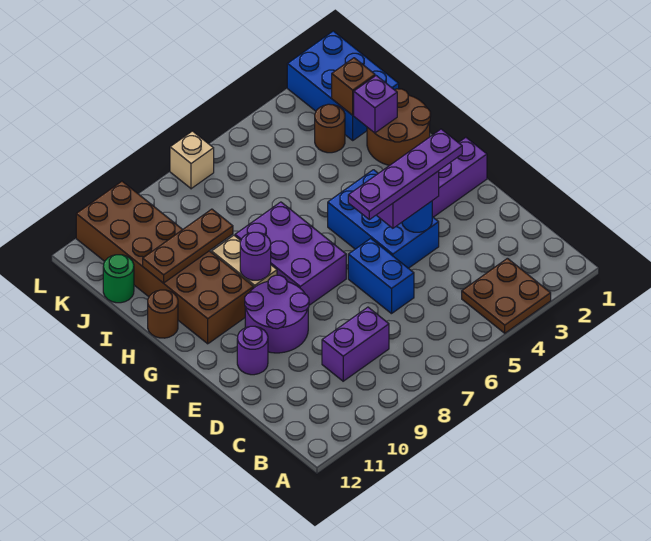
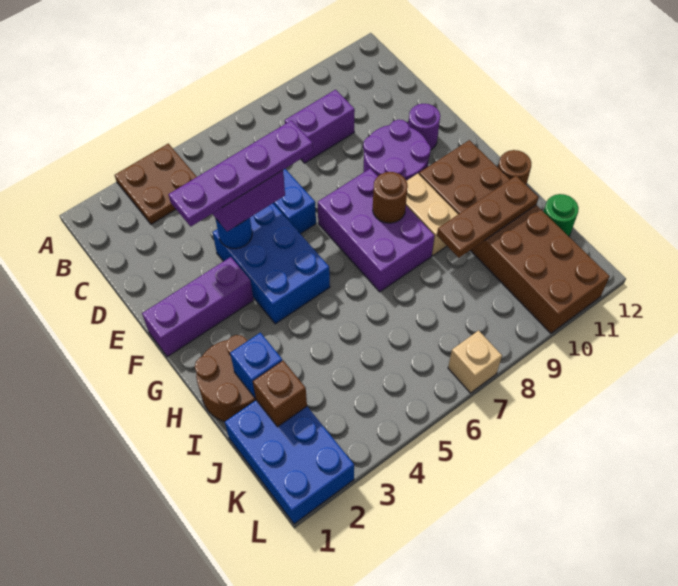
purple 1x1 round brick [240,232,271,280] -> none
purple 1x1 brick [354,76,397,133] -> blue 1x1 brick [230,333,282,398]
brown 1x1 round brick [315,104,345,153] -> brown 1x1 round brick moved to [373,172,408,223]

